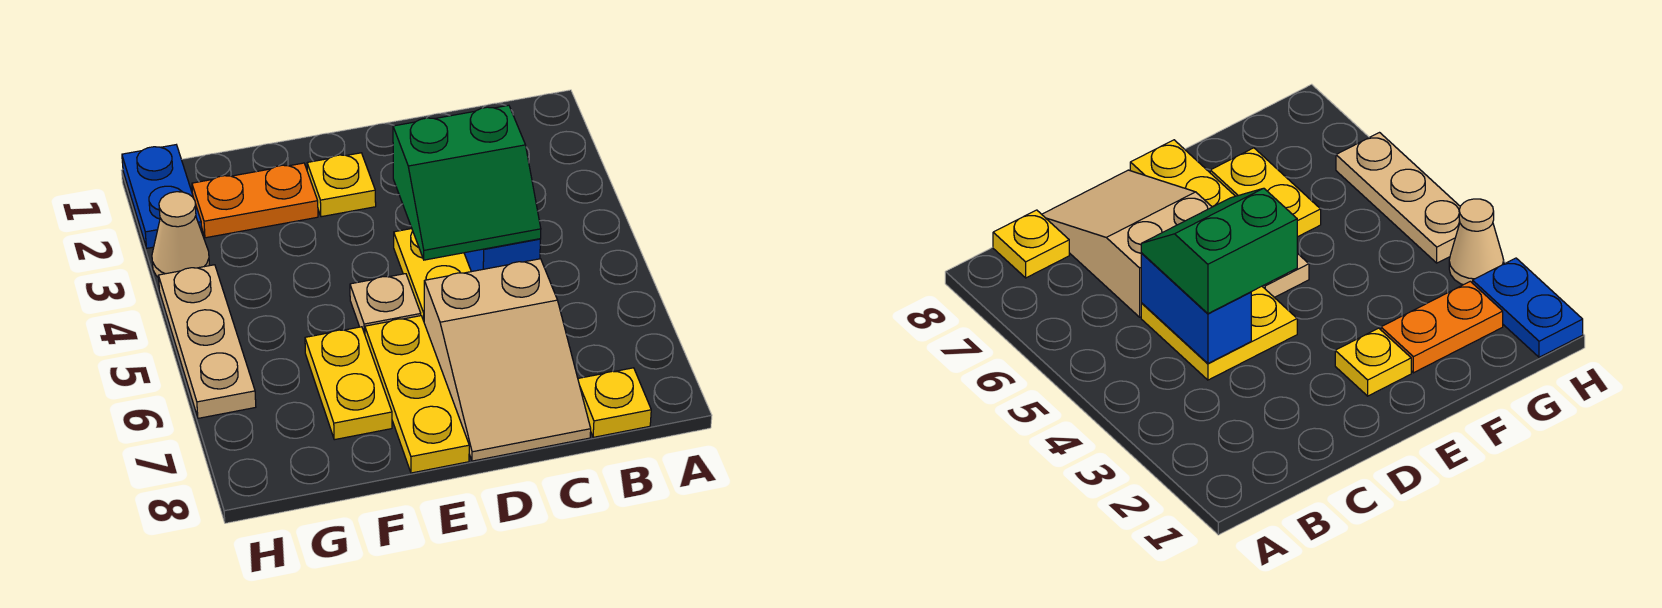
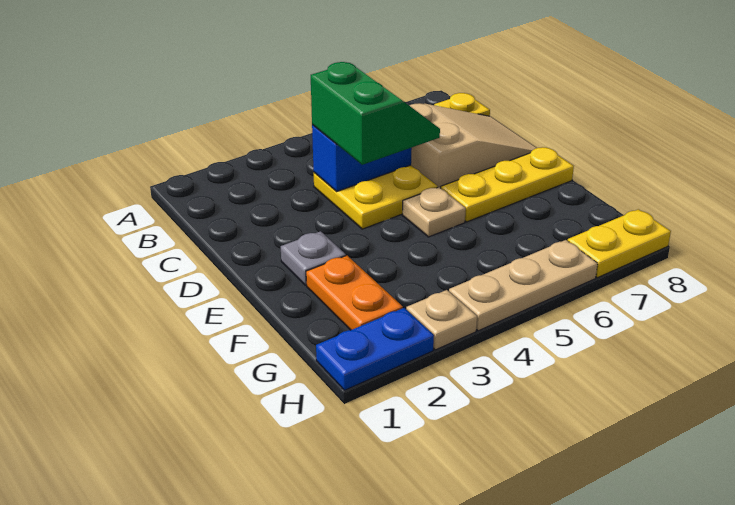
yellow 1x1 plate [307,153,376,217] -> grey 1x1 plate [281,231,346,285]
yellow 1x2 plate [305,327,392,440] -> yellow 1x2 plate moved to [568,209,671,278]
tan 1x1 cone [152,192,209,278] -> tan 1x1 plate [406,290,477,350]

